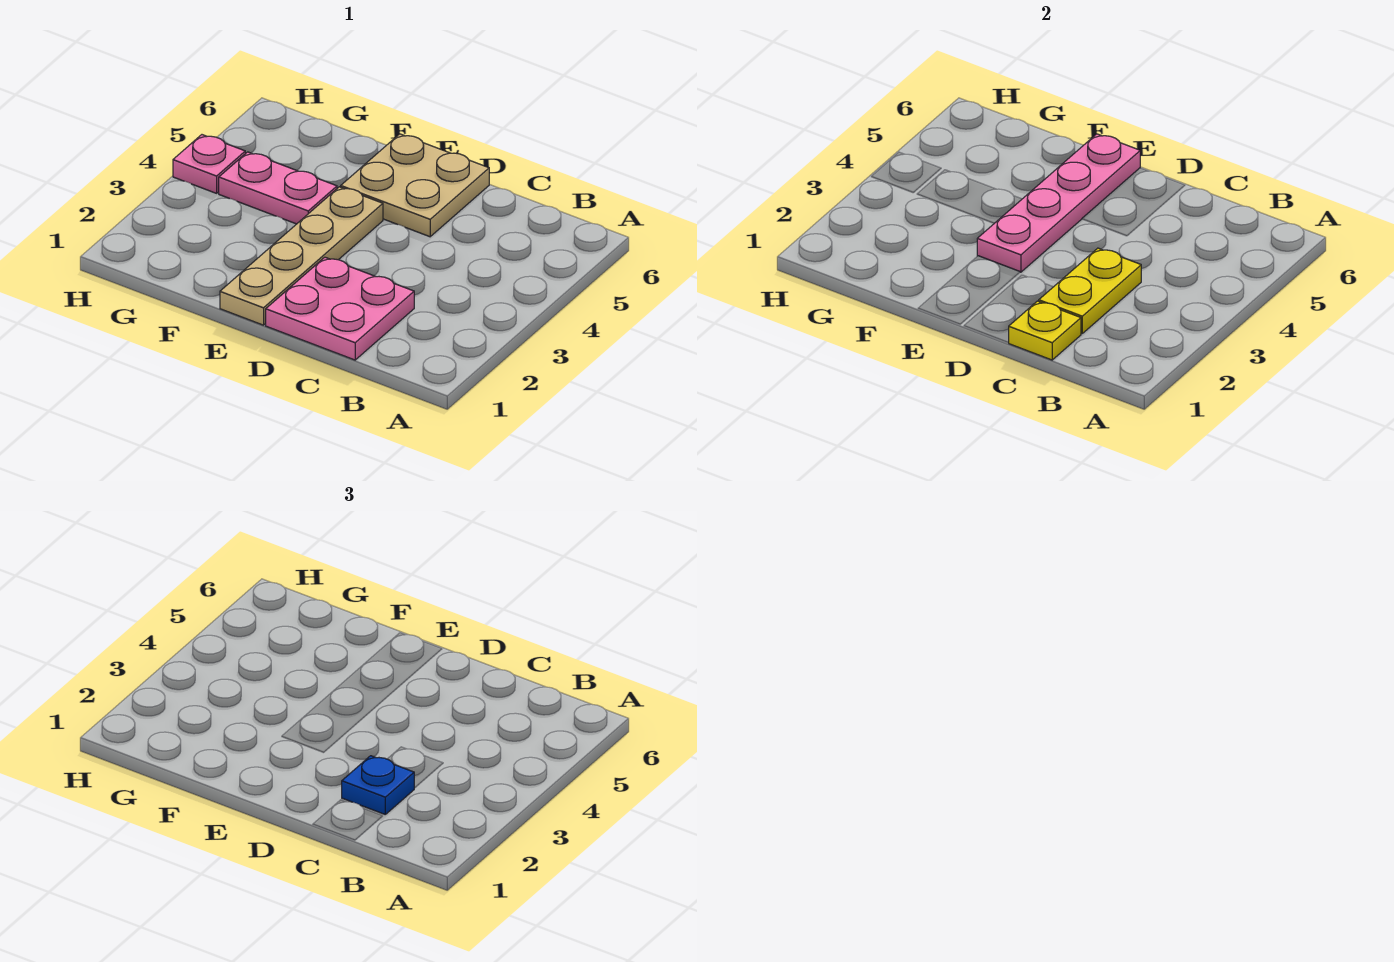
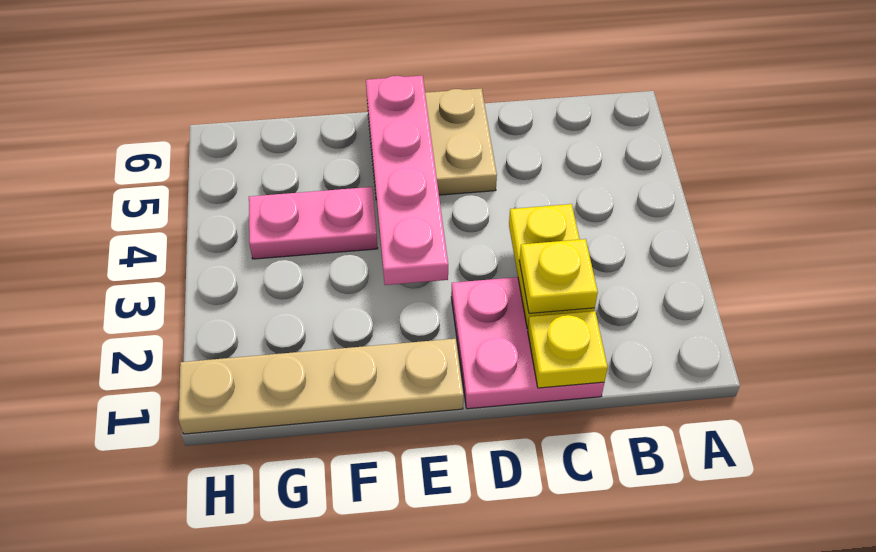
blue 1x1 plate [342,756,414,814] -> yellow 1x1 plate [519,239,598,313]
tan 1x4 plate [220,187,383,325] -> tan 1x4 plate turned to [179,339,463,434]
pink 1x1 plate [173,135,245,193] -> none

